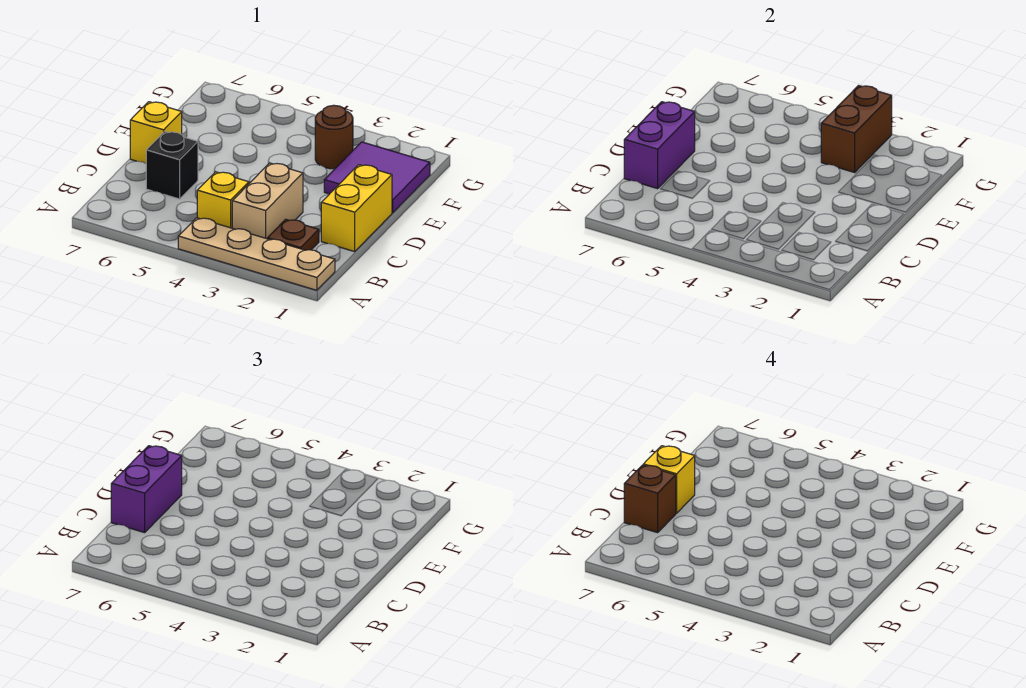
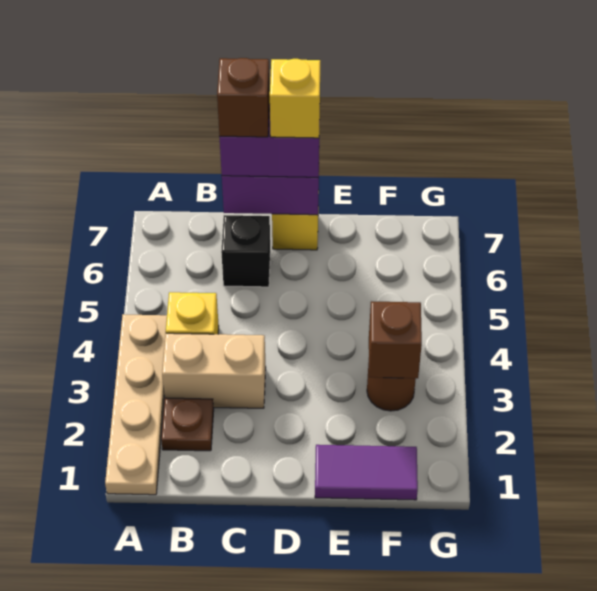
yellow 1x2 brick [321,165,392,252] -> none
purple 2x2 tile [324,142,430,213] -> purple 1x2 tile [315,445,418,500]
brown 1x2 brick [821,86,892,172] -> brown 1x1 brick [369,301,422,378]

